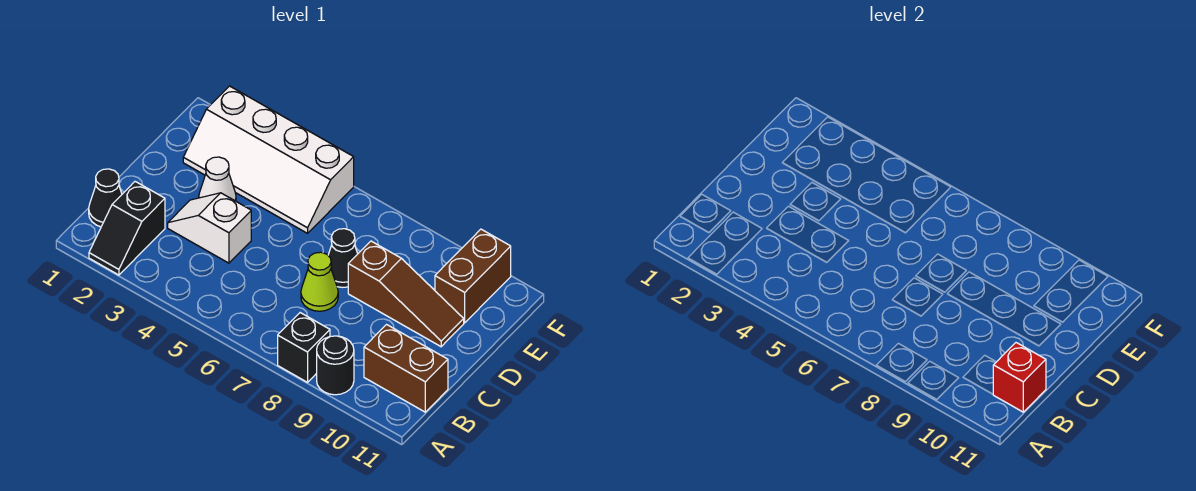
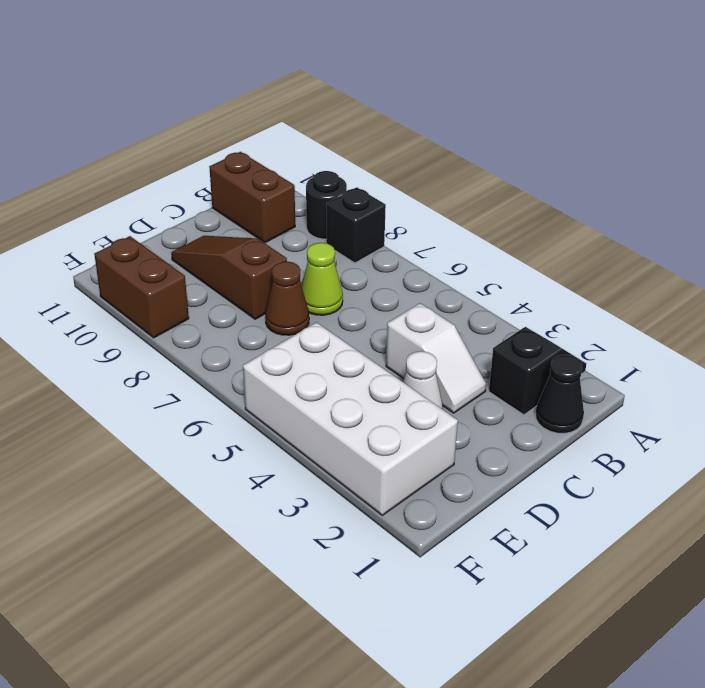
red 1x1 brick [993,343,1046,412] -> none
black 1x1 cone [328,229,358,287] -> brown 1x1 cone [265,262,309,335]
white 2x4 slope [183,86,354,233] -> white 2x4 brick [243,322,458,515]
brown 1x2 brick [435,229,511,323] -> brown 1x2 brick turned to [94,236,189,338]

